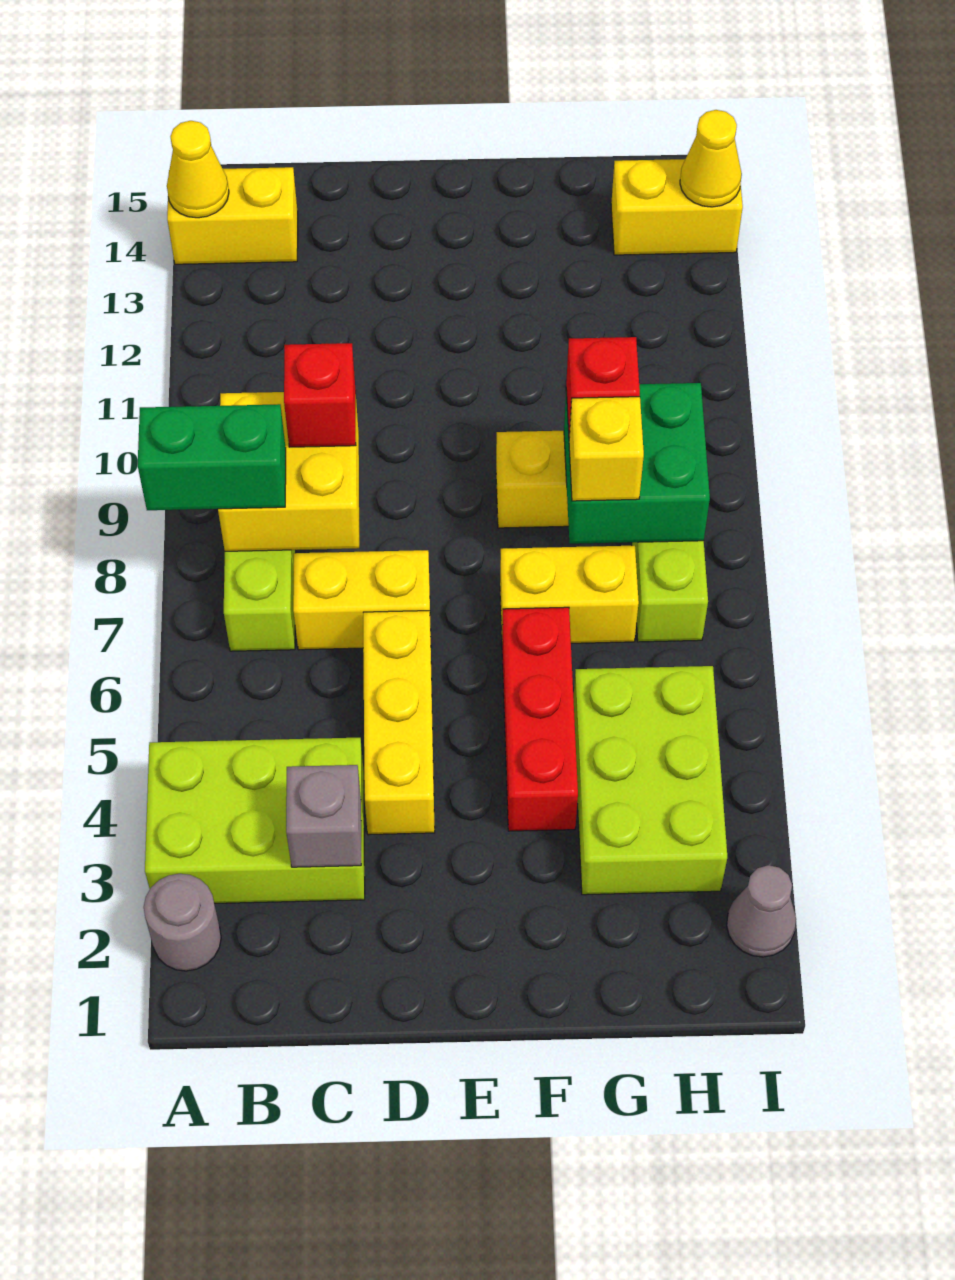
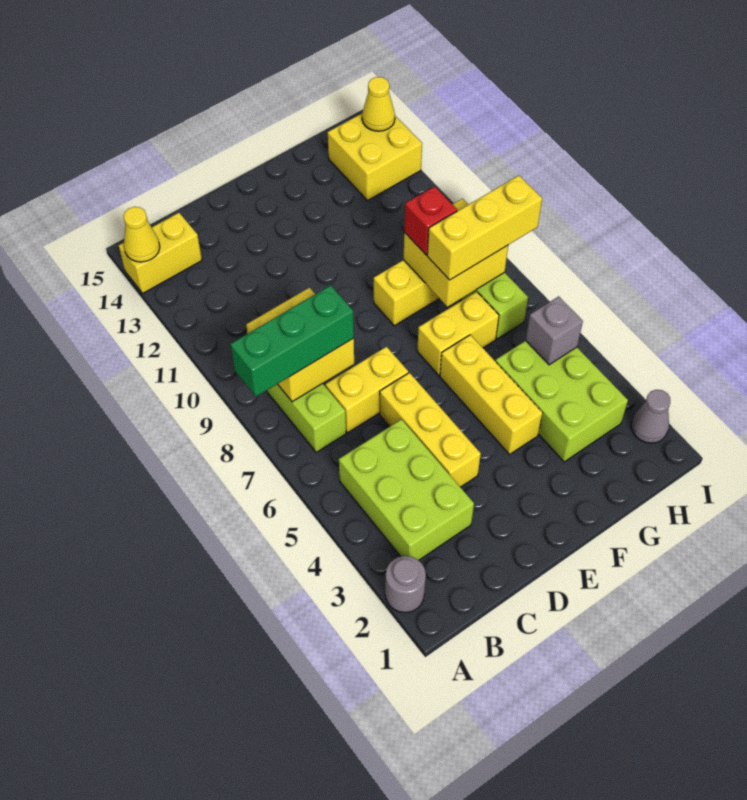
lime 2x3 brick [145,738,365,903] -> lime 2x3 brick turned to [339,419,474,560]
green 1x2 brick [138,404,286,510] -> green 1x3 brick [231,285,354,397]
grey 1x1 brick [286,765,361,867] -> grey 1x1 brick moved to [526,296,583,365]
red 1x1 brick [284,343,356,447] -> none
red 1x3 brick [502,607,578,831] -> yellow 1x3 brick [440,335,543,454]
green 2x2 brick [564,383,710,544] -> yellow 2x2 brick [404,199,508,307]
yellow 1x1 brick [569,397,644,501] -> yellow 1x3 brick [427,175,542,280]
yellow 1x2 brick [611,159,743,255] -> yellow 2x2 brick [328,114,422,201]

